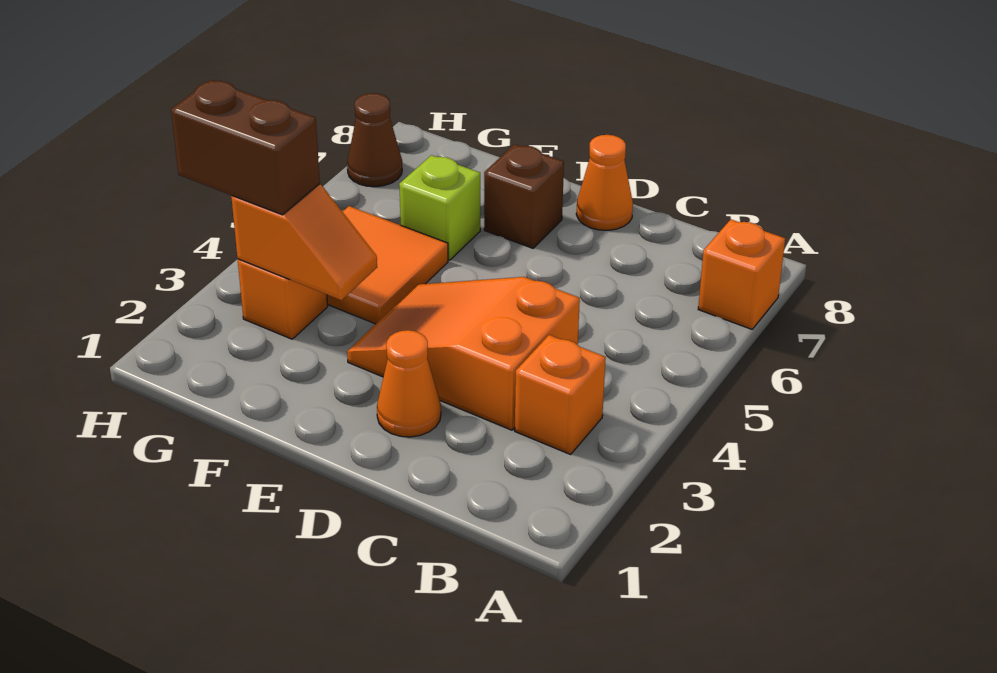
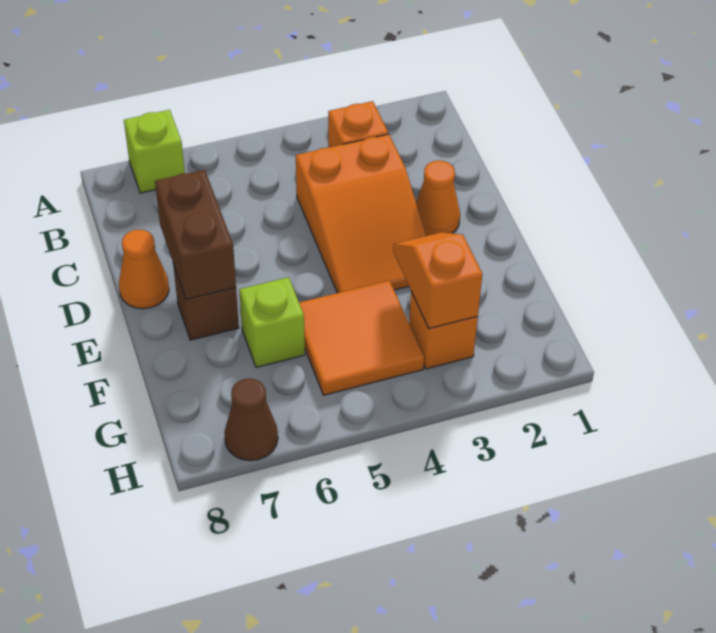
orange 1x1 brick [698,219,785,329] -> lime 1x1 brick [124,110,185,193]
brown 1x2 brick [171,80,320,215] -> brown 1x2 brick moved to [155,170,236,299]

